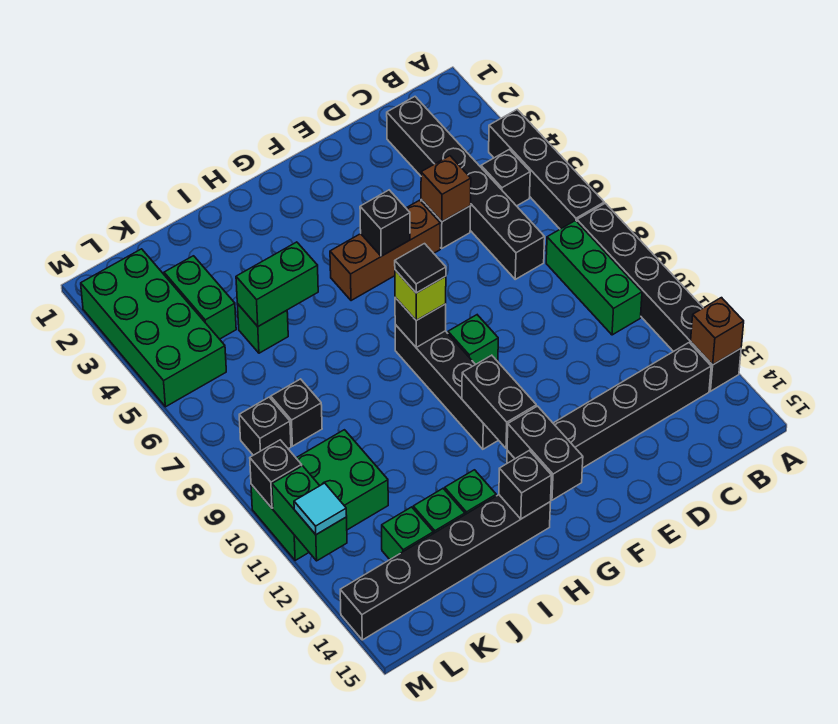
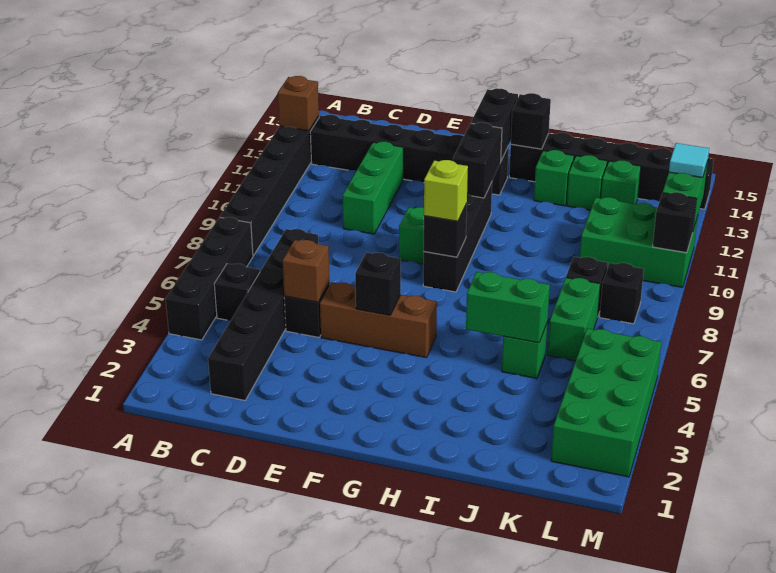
green 1x3 brick [546,221,642,335] -> green 1x3 brick moved to [343,142,403,234]
black 1x1 tile [395,244,446,293] -> none
green 1x2 brick [164,256,236,339] -> green 1x2 brick moved to [548,278,600,361]

